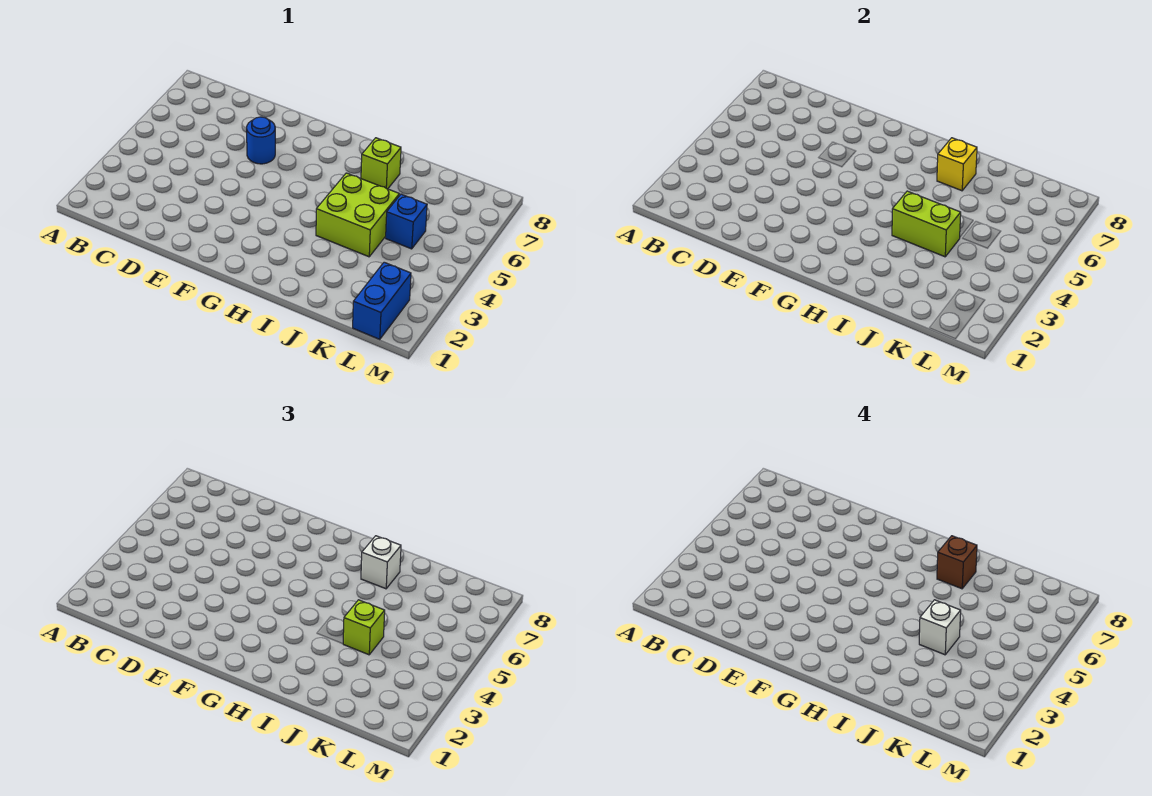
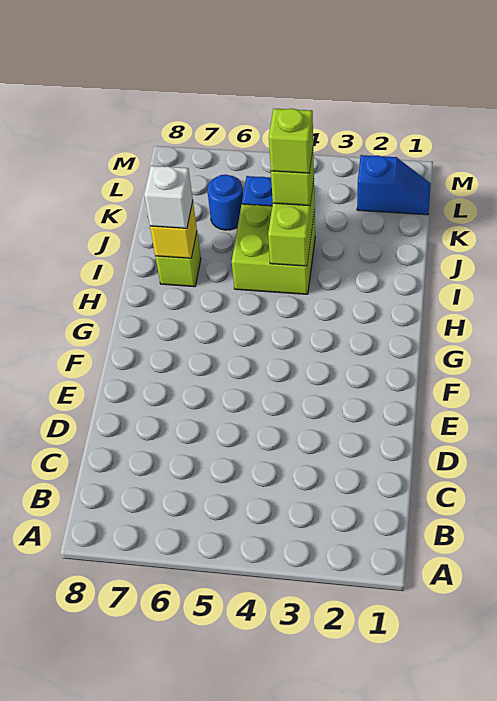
blue 1x1 round brick [247,117,275,164] -> blue 1x1 round brick moved to [207,174,243,230]
brown 1x1 brick [937,536,977,589] -> none
white 1x1 brick [919,600,961,655] -> lime 1x1 brick [269,108,313,173]
blue 1x2 brick [353,262,411,339] -> blue 1x2 slope [357,155,431,215]

